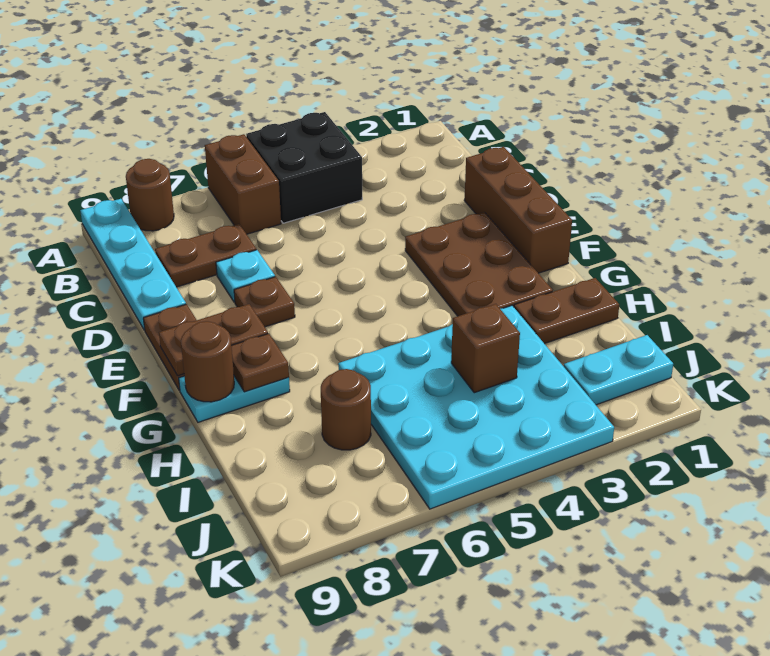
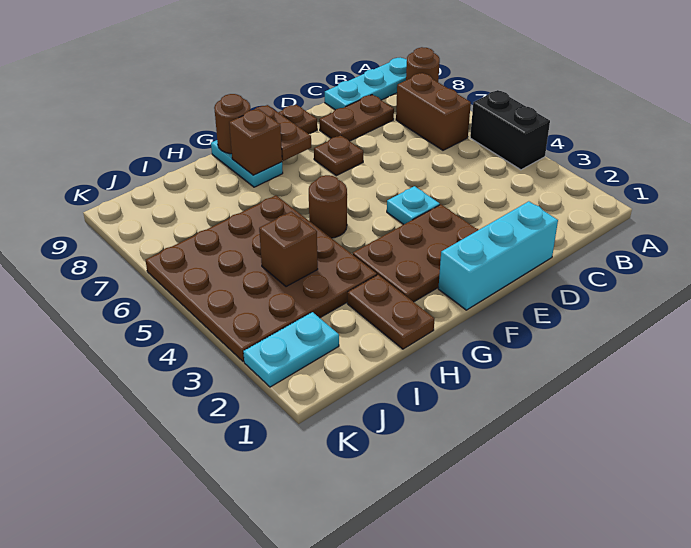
black 2x2 brick [246,112,362,223] -> black 1x2 brick [470,90,550,170]
brown 1x2 brick [205,134,281,234] -> brown 1x2 brick turned to [396,73,471,150]
cyan 1x4 plate [80,199,186,330] -> cyan 1x3 plate [325,57,407,110]
brown 1x2 plate [155,224,256,287] -> brown 1x2 plate turned to [319,95,394,141]
brown 1x3 brick [464,147,572,273] -> cyan 1x3 brick [438,201,558,310]
cyan 1x1 plate [216,250,275,302] -> cyan 1x1 plate moved to [387,186,440,225]
brown 1x1 plate [231,334,289,392] -> brown 1x1 brick [229,109,282,175]
cyan 4x4 plate [338,306,614,509] -> brown 4x4 plate [146,195,377,362]
brown 1x1 round brick [321,369,371,450] -> brown 1x1 round brick moved to [309,175,347,238]
cyan 1x2 plate [564,335,673,405] -> cyan 1x2 plate turned to [243,312,339,387]

